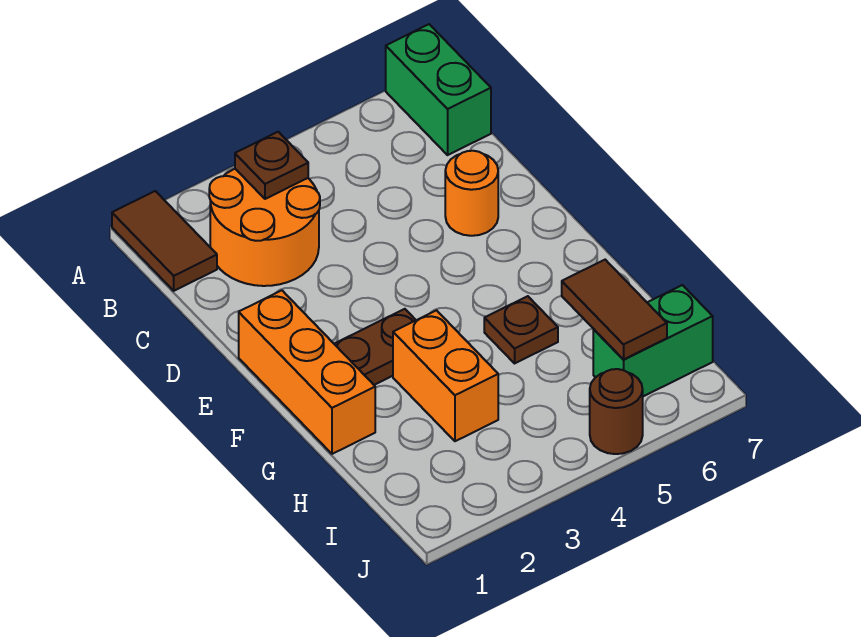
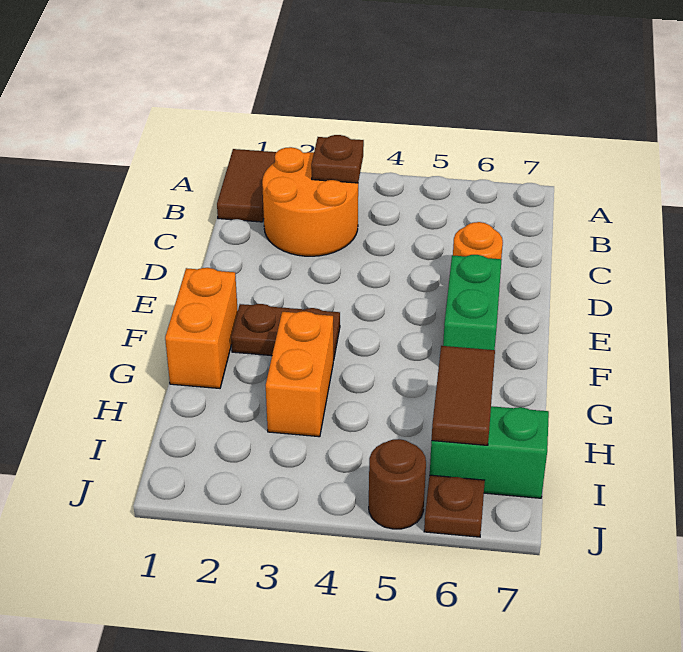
green 1x2 brick [386,24,491,155] -> green 1x2 brick moved to [443,255,502,350]
orange 1x3 brick [239,290,375,454] -> orange 1x2 brick [165,268,238,388]
brown 1x1 plate [484,296,558,363] -> brown 1x1 plate moved to [424,475,485,537]

